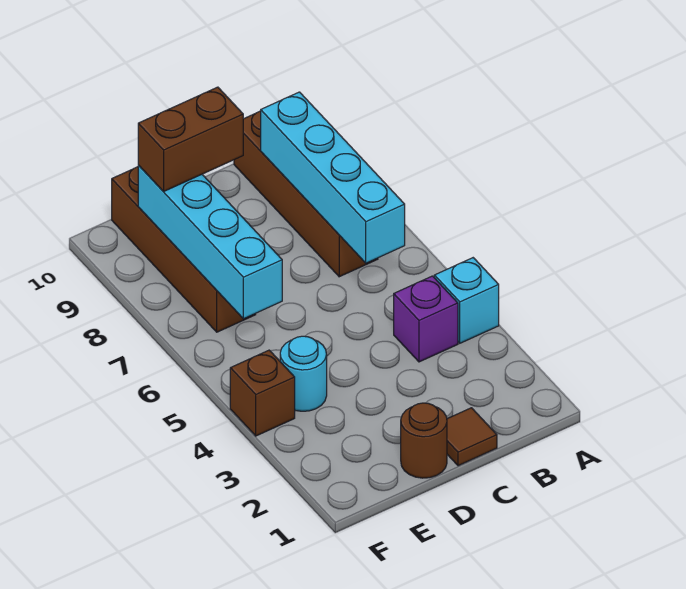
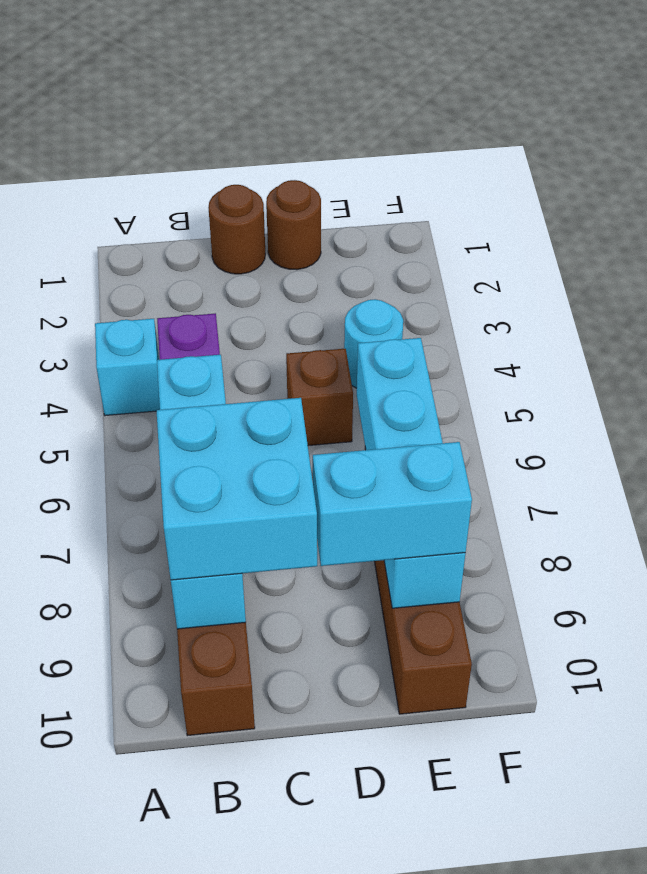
none -> cyan 2x2 brick [156,398,317,580]
brown 1x1 tile [447,408,497,466] -> brown 1x1 round brick [208,185,265,274]
brown 1x2 brick [138,87,243,192] -> cyan 1x2 brick [313,442,472,566]
brown 1x1 brick [230,350,295,436] -> brown 1x1 brick moved to [286,349,353,446]

